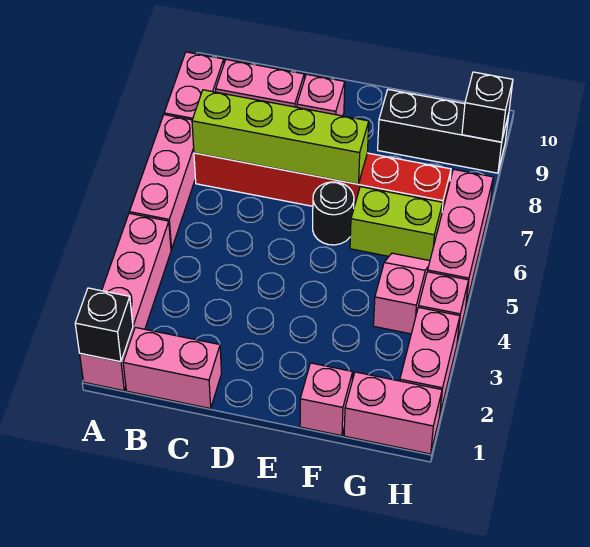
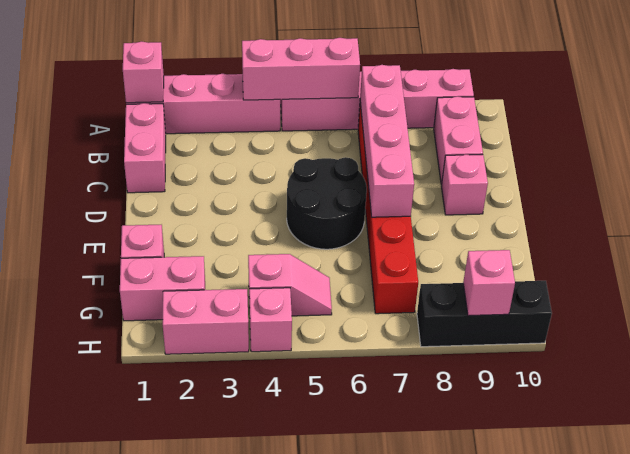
black 1x1 brick [75,288,133,362] -> pink 1x1 brick [123,41,164,103]
lime 1x4 brick [192,90,369,184] -> pink 1x4 brick [360,65,414,217]
black 1x1 round brick [313,182,354,245] -> black 2x2 round brick [287,157,367,249]
lime 1x2 brick [350,187,443,261] -> none
black 1x3 brick [378,90,509,173] -> black 1x3 brick turned to [417,281,552,347]
pink 1x2 brick [344,372,442,454] -> pink 1x2 brick turned to [120,256,205,321]
pink 1x3 brick [428,169,493,305] -> pink 1x3 brick moved to [242,38,360,100]
black 1x1 brick [462,72,513,142] -> pink 1x1 brick [463,250,515,316]

